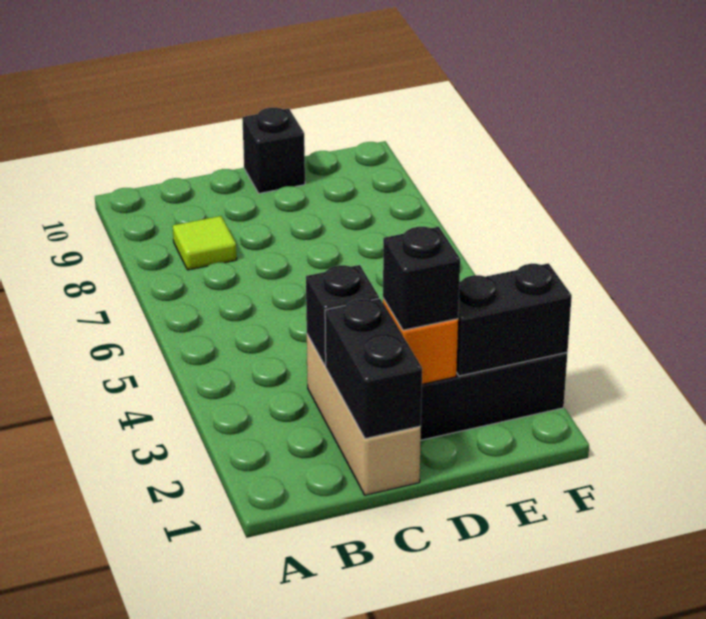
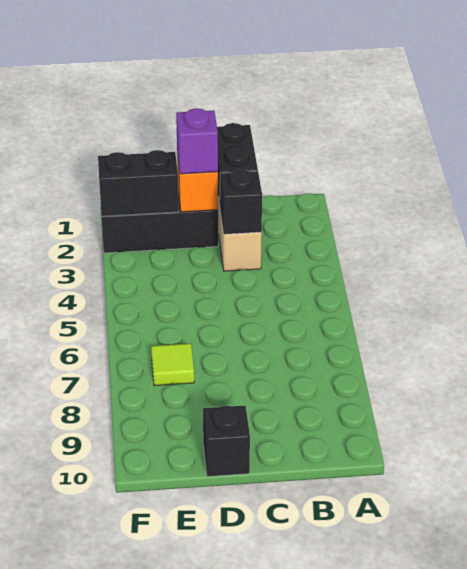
lime 1x1 tile [173,216,237,270] -> lime 1x1 tile moved to [151,344,194,386]
black 1x1 brick [383,227,460,330] -> purple 1x1 brick [176,108,218,174]

